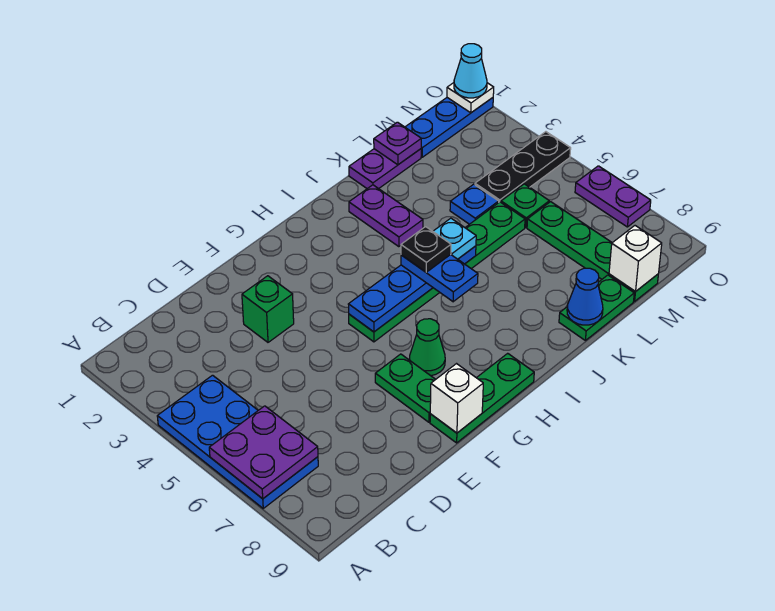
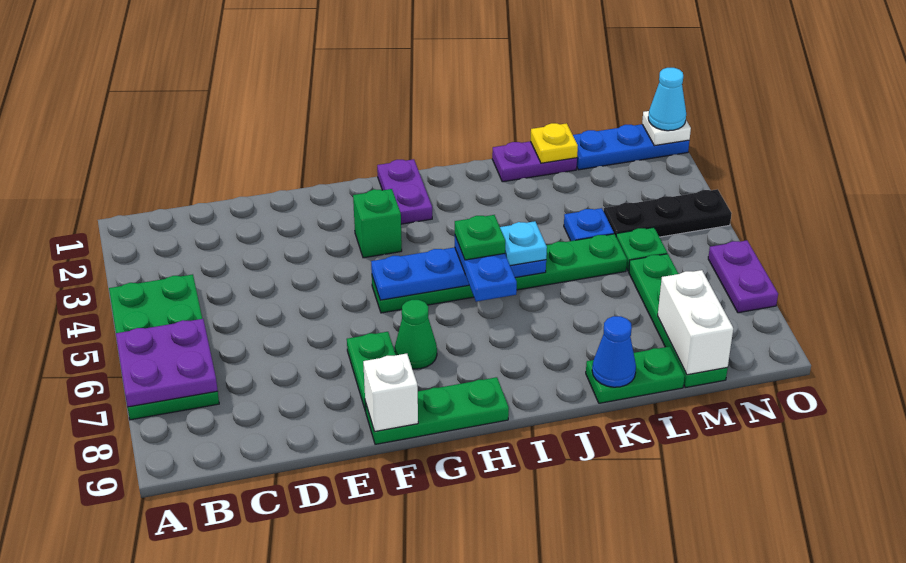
blue 2x4 plate [157,375,318,508] -> green 2x4 plate [109,274,219,420]
green 1x1 brick [242,276,294,342] -> green 1x1 brick moved to [353,189,402,258]
black 1x1 plate [401,227,451,272] -> green 1x1 plate [455,215,505,260]
purple 1x2 plate [349,185,423,247] -> purple 1x2 plate moved to [377,159,432,224]
purple 1x1 plate [374,122,421,165] -> yellow 1x1 plate [530,123,578,163]
white 1x1 brick [609,226,662,292] -> white 1x2 brick [658,270,733,375]

